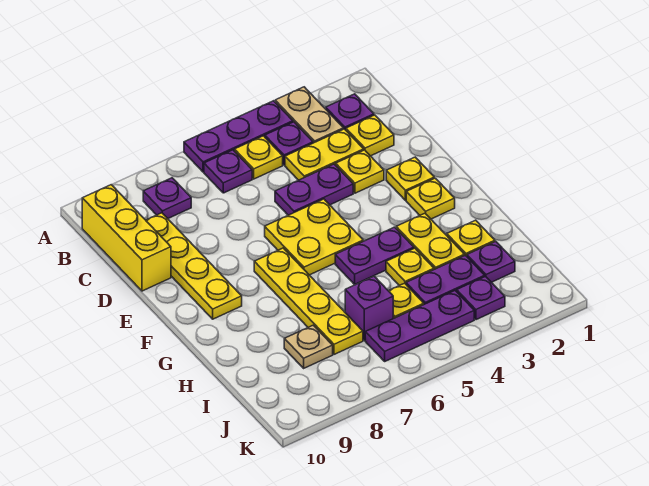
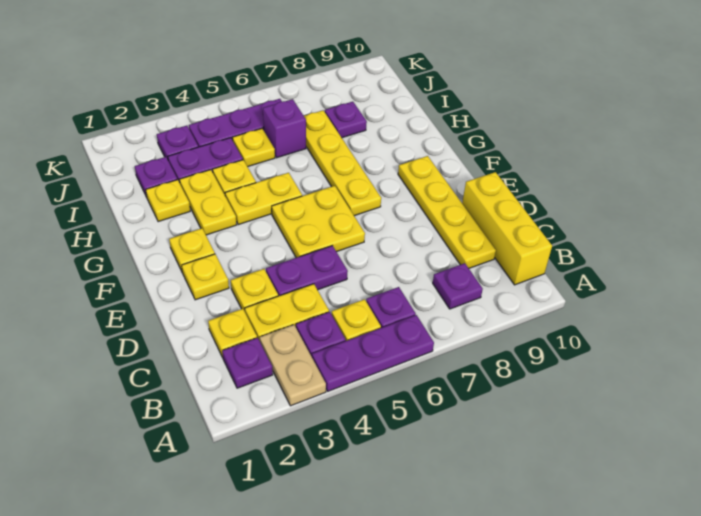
purple 1x2 plate [335,227,414,284] -> yellow 1x2 plate [225,173,302,225]
tan 1x1 plate [284,325,333,368] -> purple 1x1 plate [325,102,367,138]

